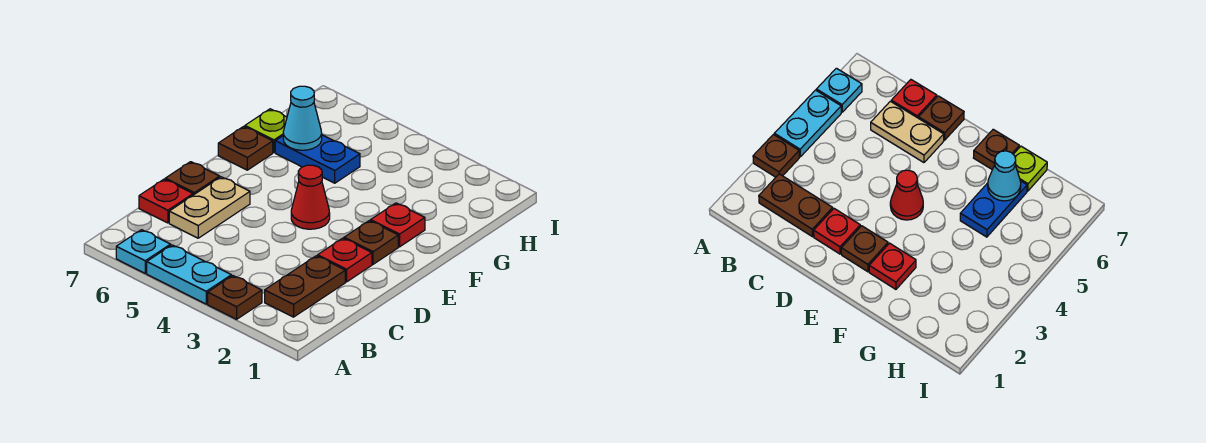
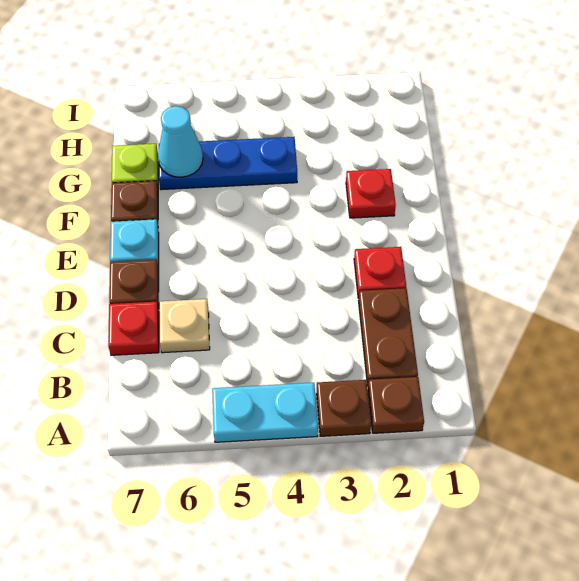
cyan 1x1 plate [116,230,171,273] -> cyan 1x1 plate moved to [110,219,159,267]
tan 1x2 plate [169,177,250,238] -> tan 1x1 plate [159,299,210,353]
brown 1x1 plate [344,221,398,264] -> brown 1x1 plate moved to [368,377,424,433]
red 1x1 cone [291,165,330,229] -> none
blue 1x2 plate [275,135,360,183] -> blue 1x3 plate [159,137,297,190]

